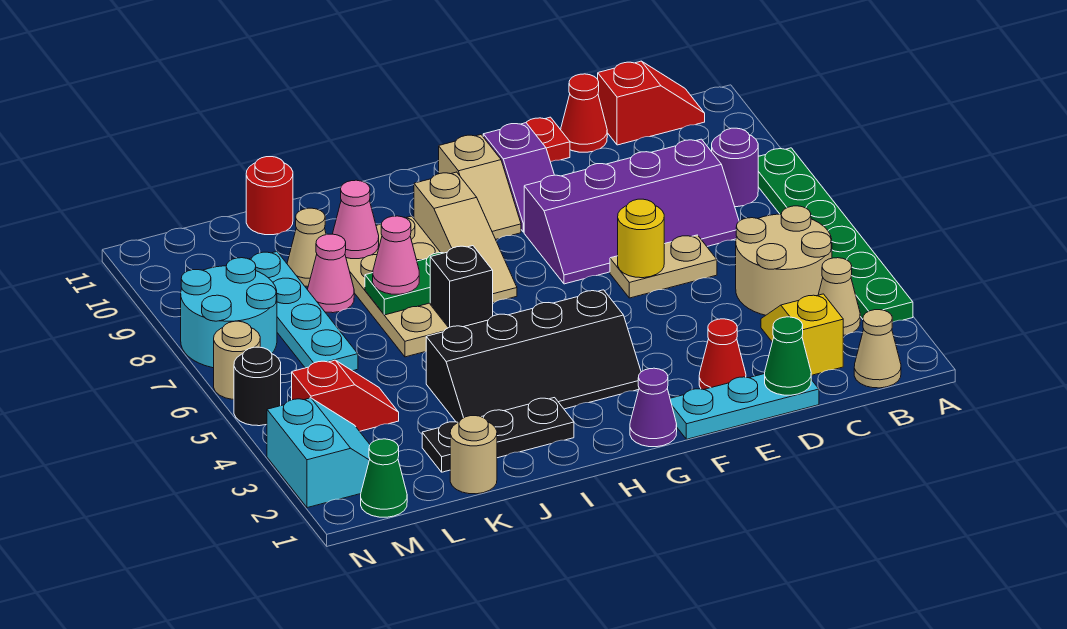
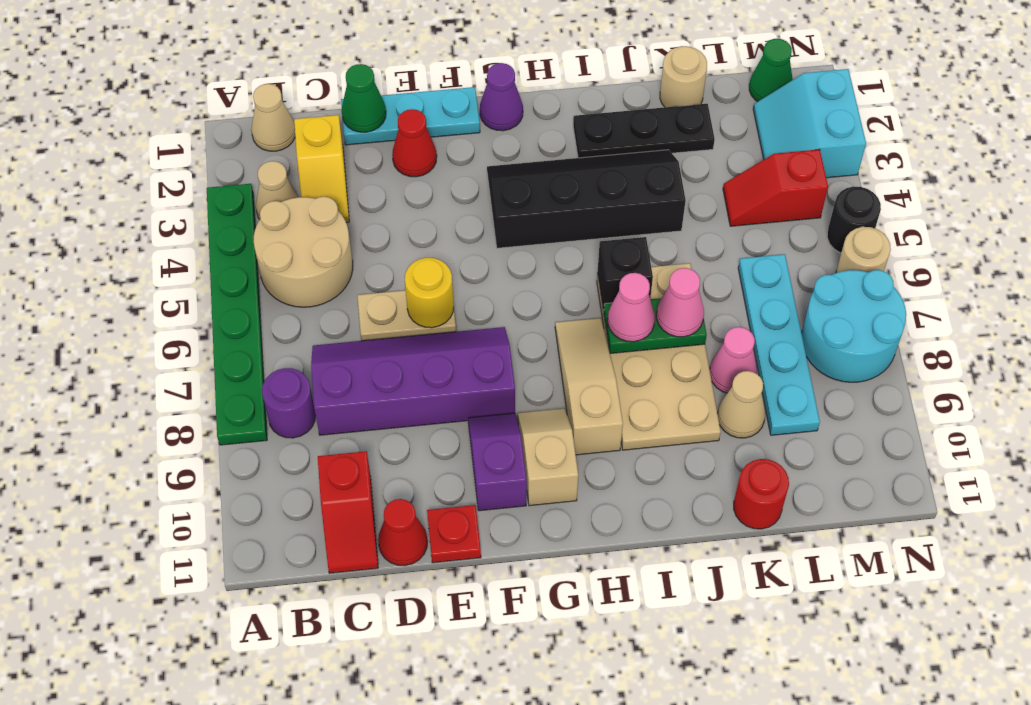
red 1x2 slope [598,61,705,145] -> red 1x2 slope turned to [318,451,378,573]
pink 1x1 cone [333,180,379,259] -> pink 1x1 cone moved to [608,273,655,342]

